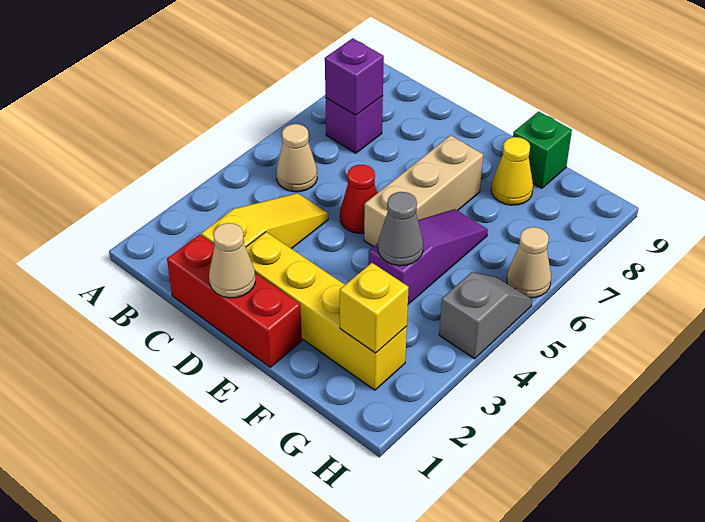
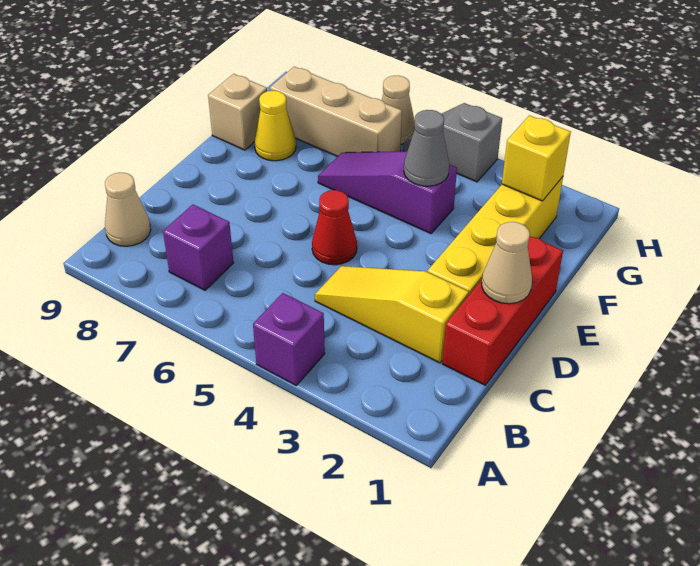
tan 1x1 cone [276,124,317,192] -> tan 1x1 cone moved to [105,173,151,246]
purple 1x1 brick [325,38,384,115] -> purple 1x1 brick moved to [253,293,325,385]
tan 1x3 brick [364,135,483,247] -> tan 1x3 brick moved to [270,67,402,156]
green 1x1 brick [513,111,572,188] -> tan 1x1 brick [208,74,267,150]

